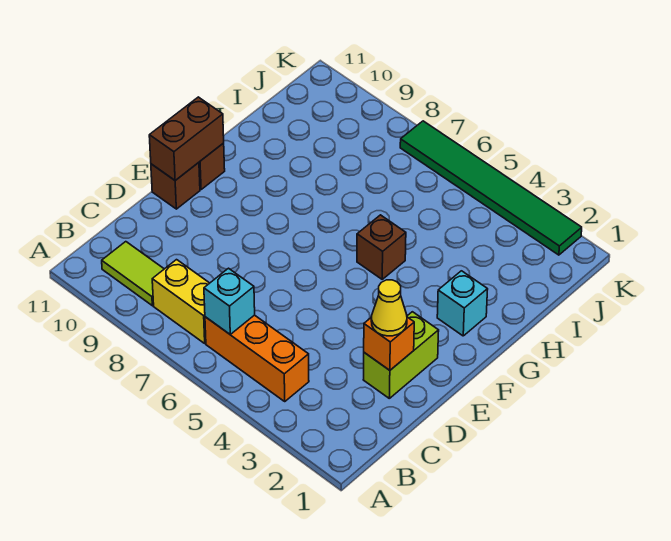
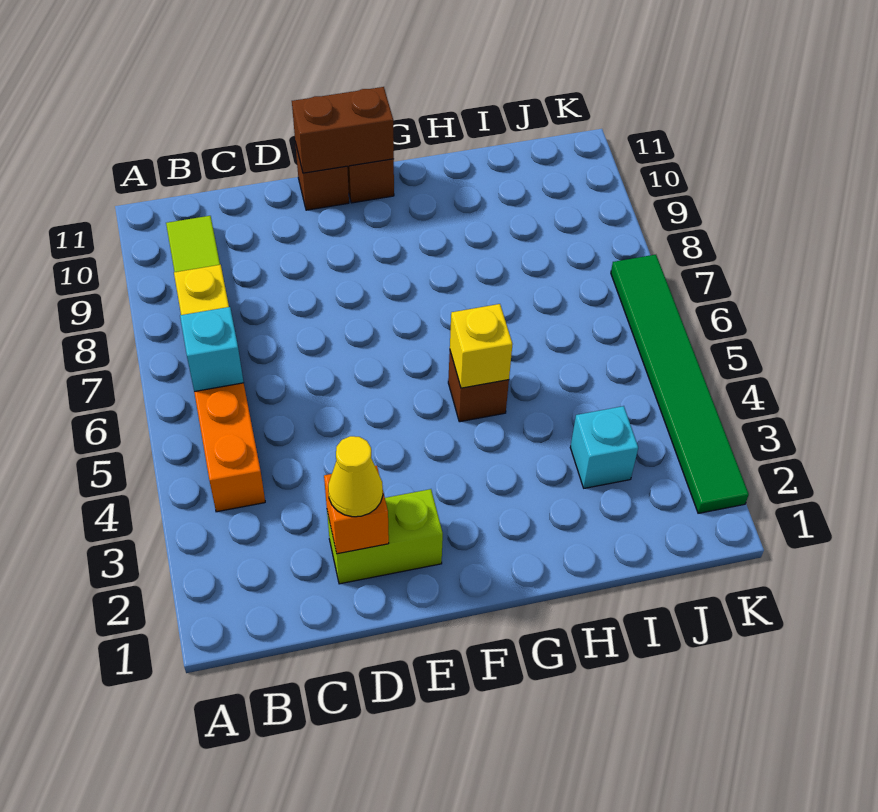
cyan 1x1 brick [437,271,488,336] -> cyan 1x1 brick moved to [570,406,638,488]
none -> yellow 1x1 brick [450,304,513,388]

